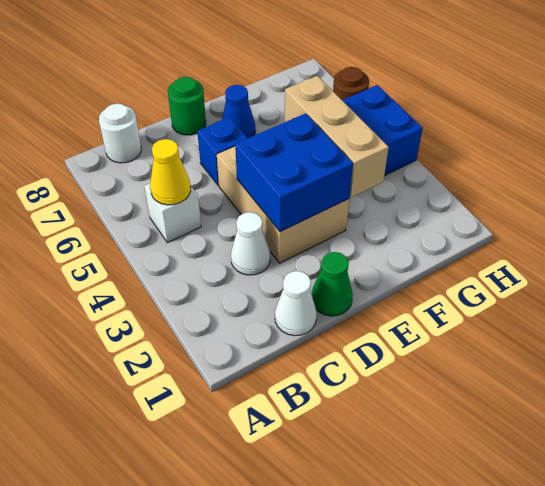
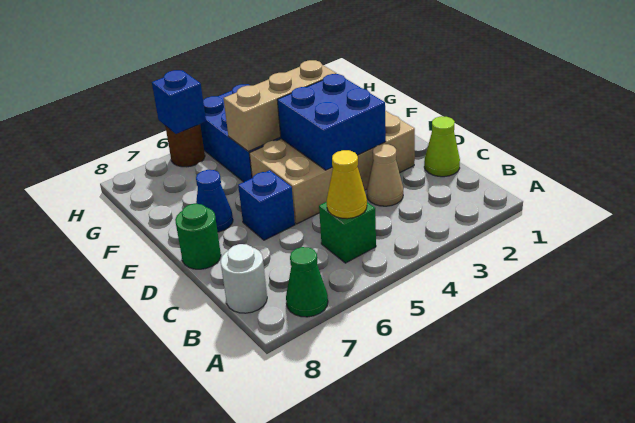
white 1x1 brick [144,183,201,243] -> green 1x1 brick [319,202,376,263]
white 1x1 cone [275,271,317,336] -> lime 1x1 cone [424,116,460,177]
white 1x1 cone [231,212,270,275] -> tan 1x1 cone [367,144,403,206]
green 1x1 cone [312,252,353,316] -> green 1x1 cone moved to [286,247,328,317]
tan 2x3 brick [217,147,349,263] -> tan 2x4 brick [249,111,415,224]
none -> blue 1x1 brick [152,70,206,134]

